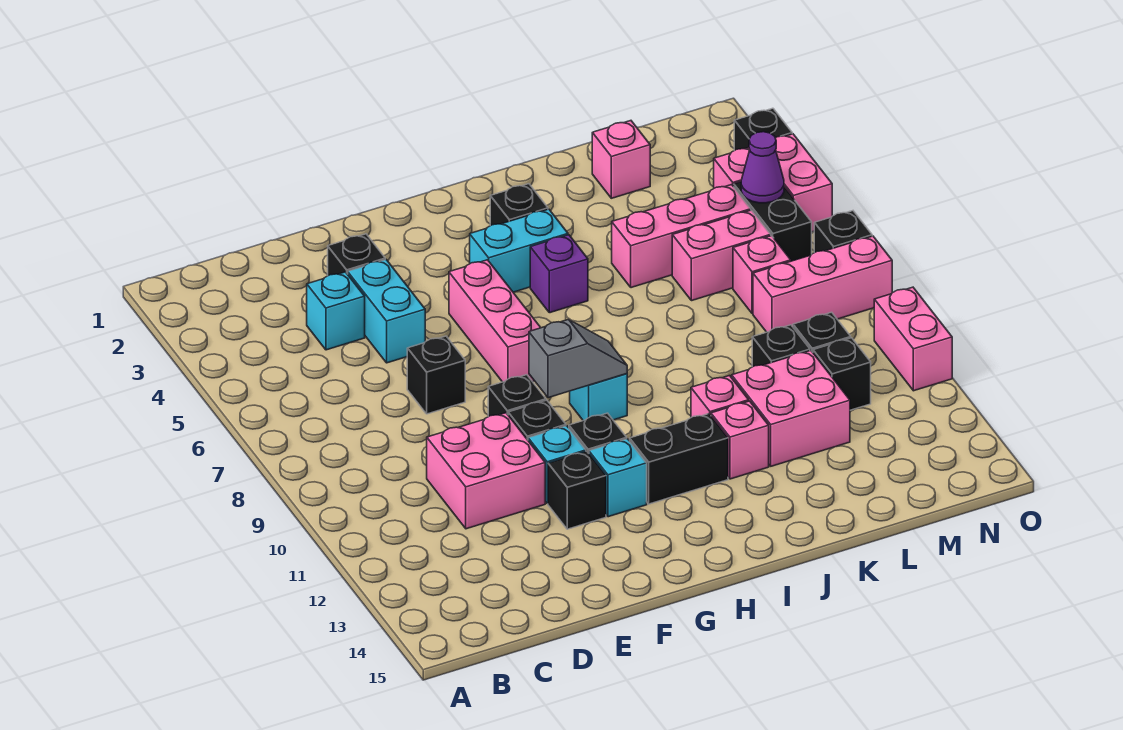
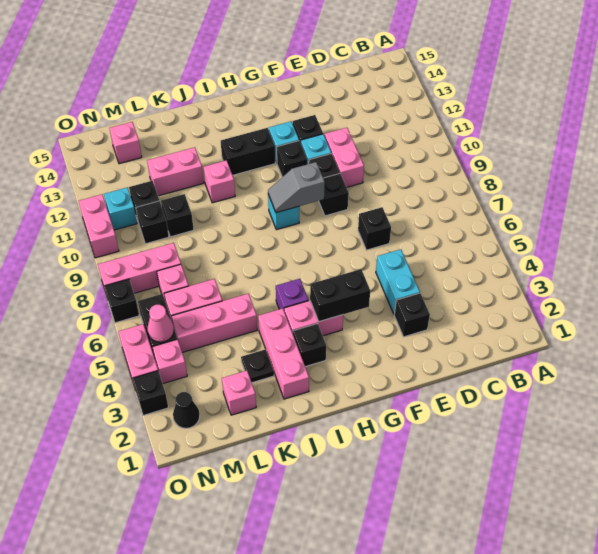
cyan 1x1 brick [307,272,365,350] -> cyan 1x1 brick moved to [104,187,137,230]
pink 2x2 brick [427,413,545,529] -> pink 1x2 brick [325,128,364,187]
none -> black 1x2 brick [310,269,370,322]
pink 1x3 brick [449,260,541,382] -> pink 1x3 brick moved to [258,308,309,399]
cyan 1x2 brick [470,209,568,292] -> pink 1x2 brick [284,301,343,336]
pink 1x1 brick [711,401,769,479] -> pink 1x1 brick moved to [109,122,142,164]
none -> black 1x1 plate [241,349,274,383]
pink 2x2 brick [732,351,850,466] -> pink 1x2 brick [147,147,204,196]
none -> black 1x1 cone [173,392,200,428]
purple 1x1 cone [741,132,784,203] -> pink 1x1 cone [147,305,174,342]

